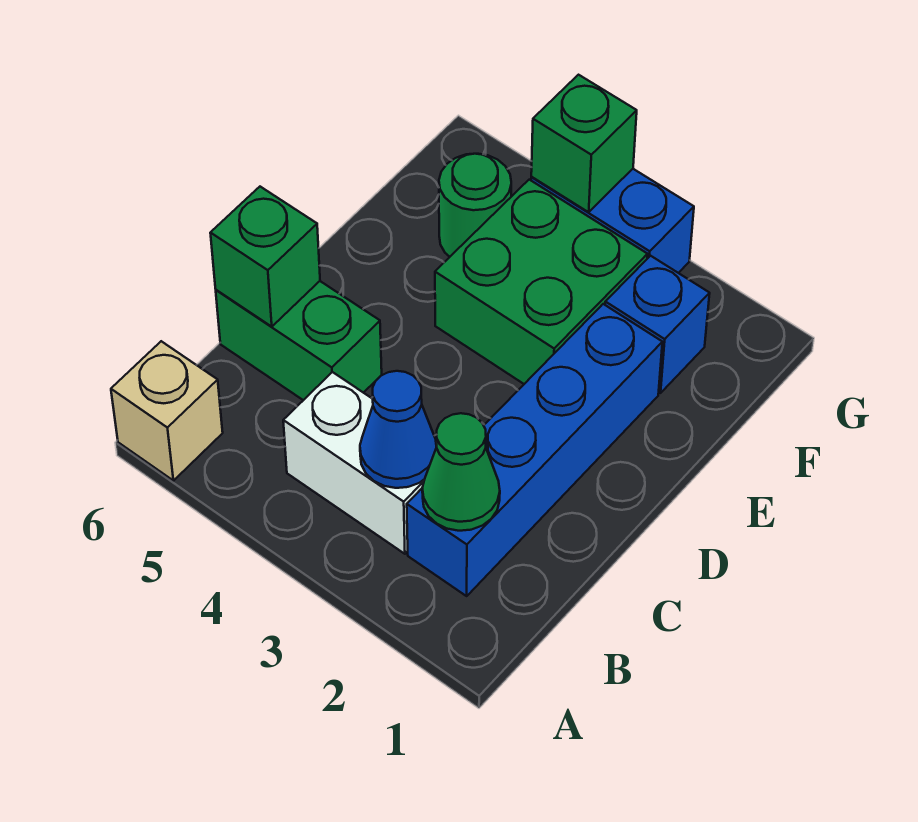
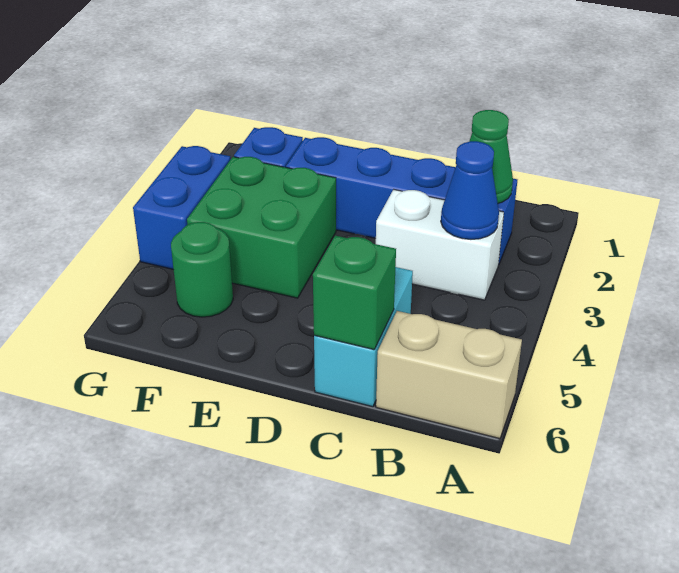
tan 1x1 brick [111,341,223,481] -> tan 1x2 brick [376,311,522,439]
white 1x2 brick [283,372,437,554] -> white 1x2 brick turned to [376,189,504,300]
green 1x2 brick [216,281,382,400] -> cyan 1x2 brick [314,267,413,407]
green 1x1 brick [531,75,637,212] -> none

